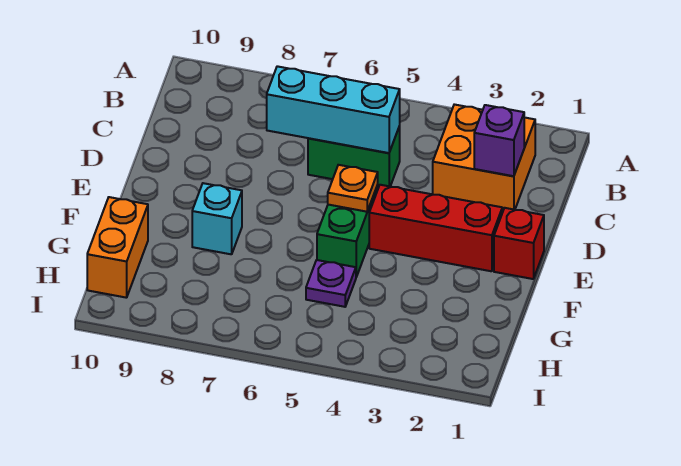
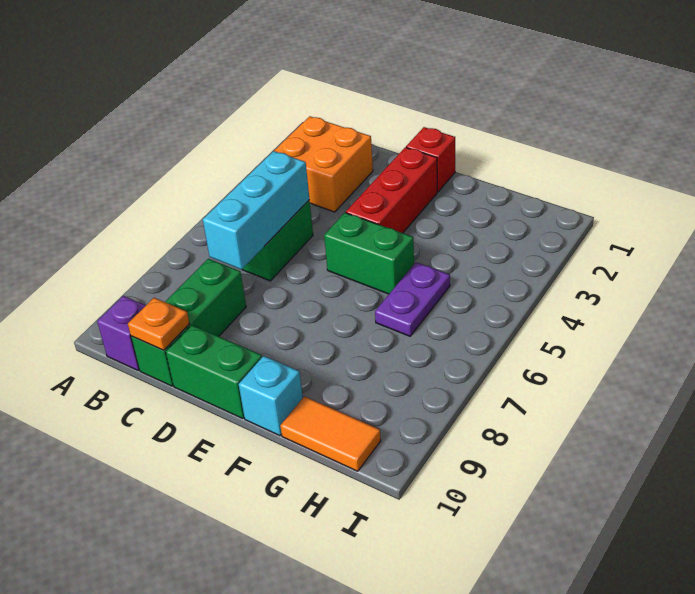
purple 1x1 brick [474,105,524,176] -> purple 1x1 brick moved to [97,296,146,370]
none -> green 1x3 brick [131,259,246,386]
none -> green 1x2 brick [166,325,262,419]
orange 1x1 plate [328,165,378,212] -> orange 1x1 plate moved to [128,298,190,350]
cyan 1x1 brick [192,183,242,254] -> cyan 1x1 brick moved to [239,356,303,436]
purple 1x1 plate [306,260,356,307] -> purple 1x2 plate [375,262,450,336]
orange 1x2 brick [87,197,148,298] -> orange 1x2 tile [280,397,381,471]

